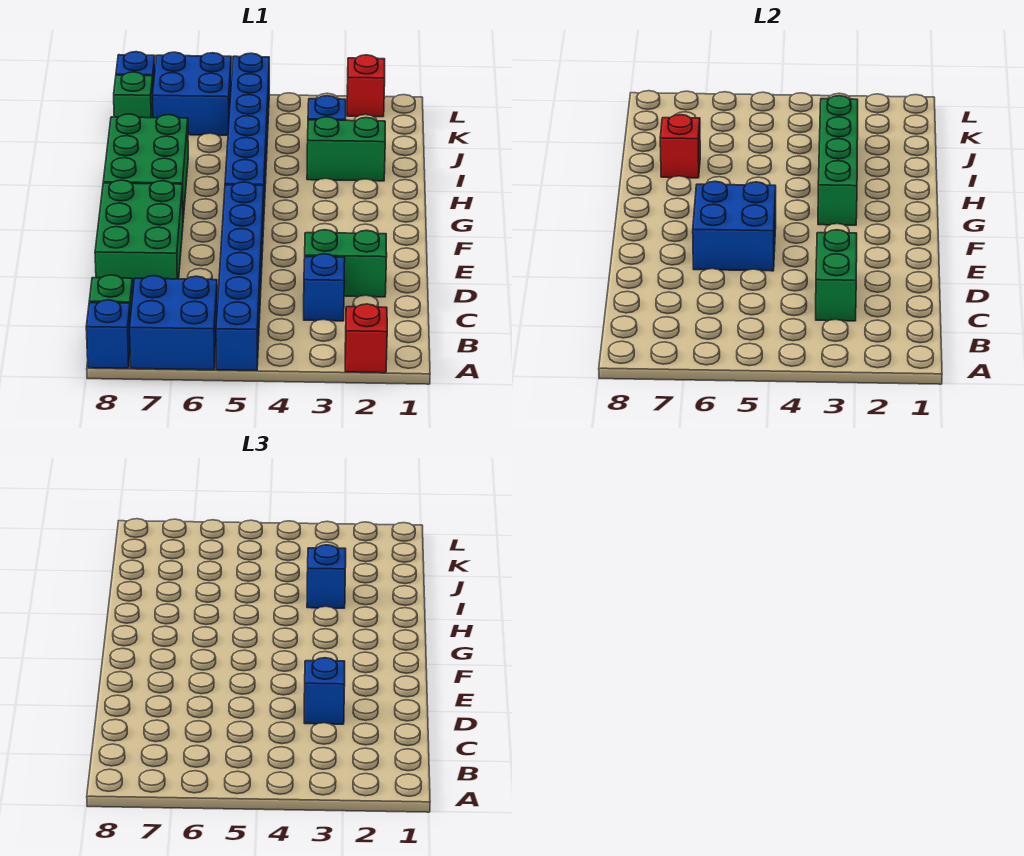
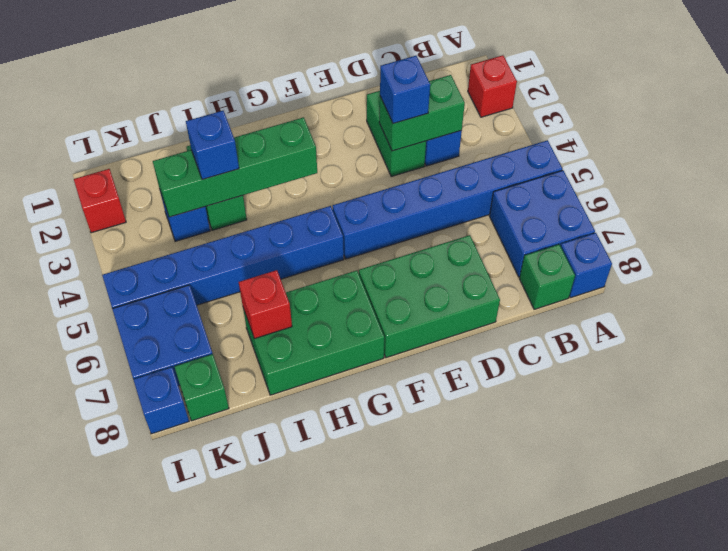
blue 2x2 brick [693,181,776,271] -> none

